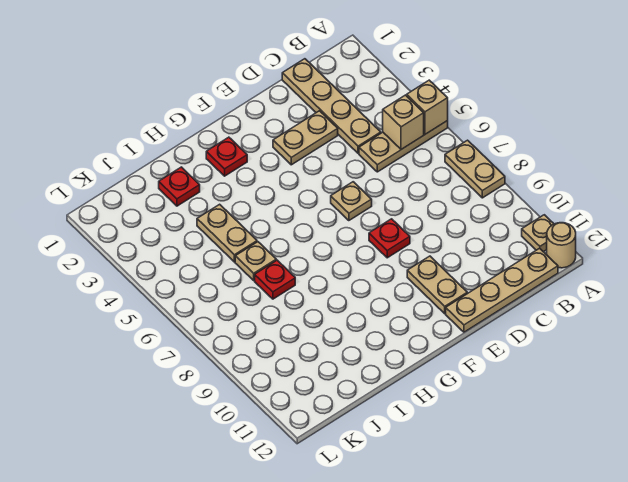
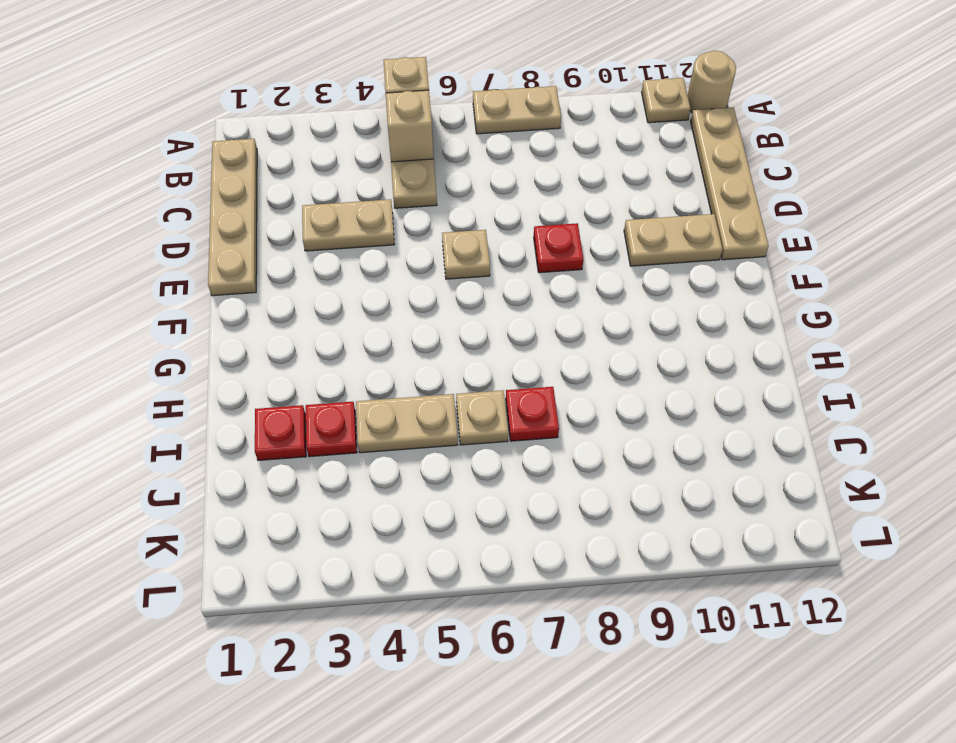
tan 1x4 plate [282,59,381,153] -> tan 1x4 plate turned to [208,139,257,296]
tan 1x2 plate [273,111,338,165] -> tan 1x2 plate turned to [302,199,394,251]
red 1x1 plate [206,137,247,176] -> red 1x1 plate moved to [306,402,357,457]

